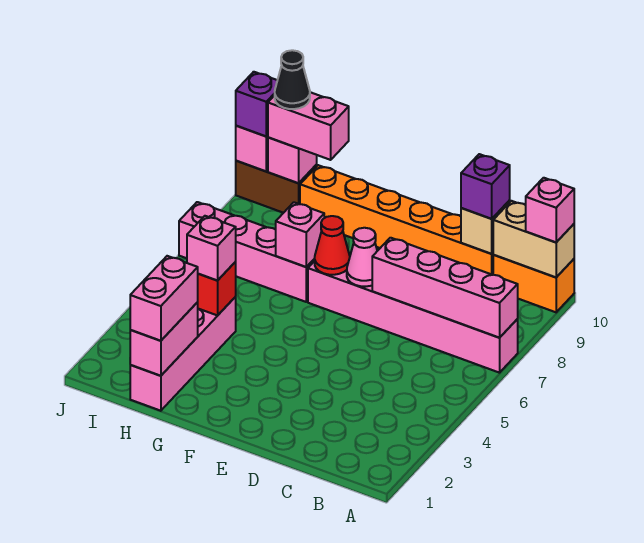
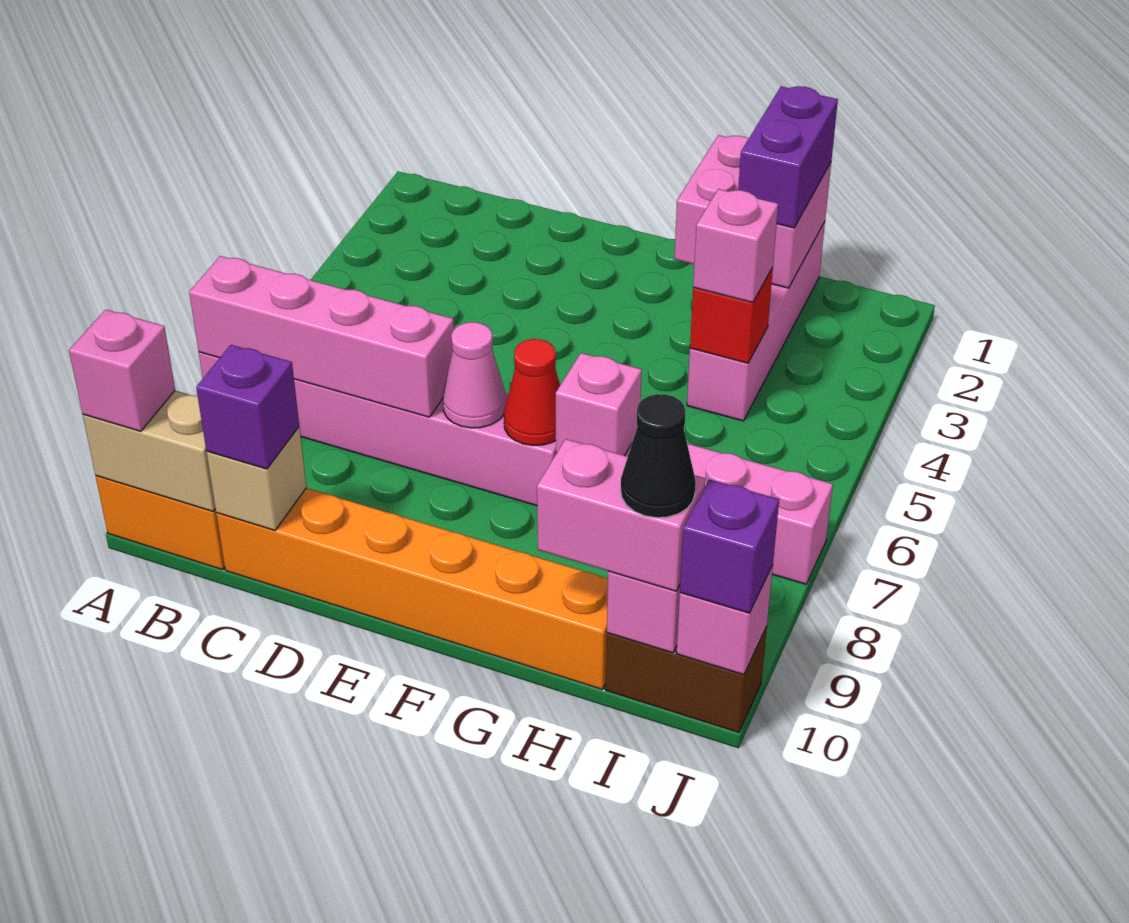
pink 1x2 brick [130,302,198,376] -> pink 2x2 brick [674,135,831,288]
pink 1x2 brick [130,256,198,341] -> purple 1x2 brick [738,86,838,228]

